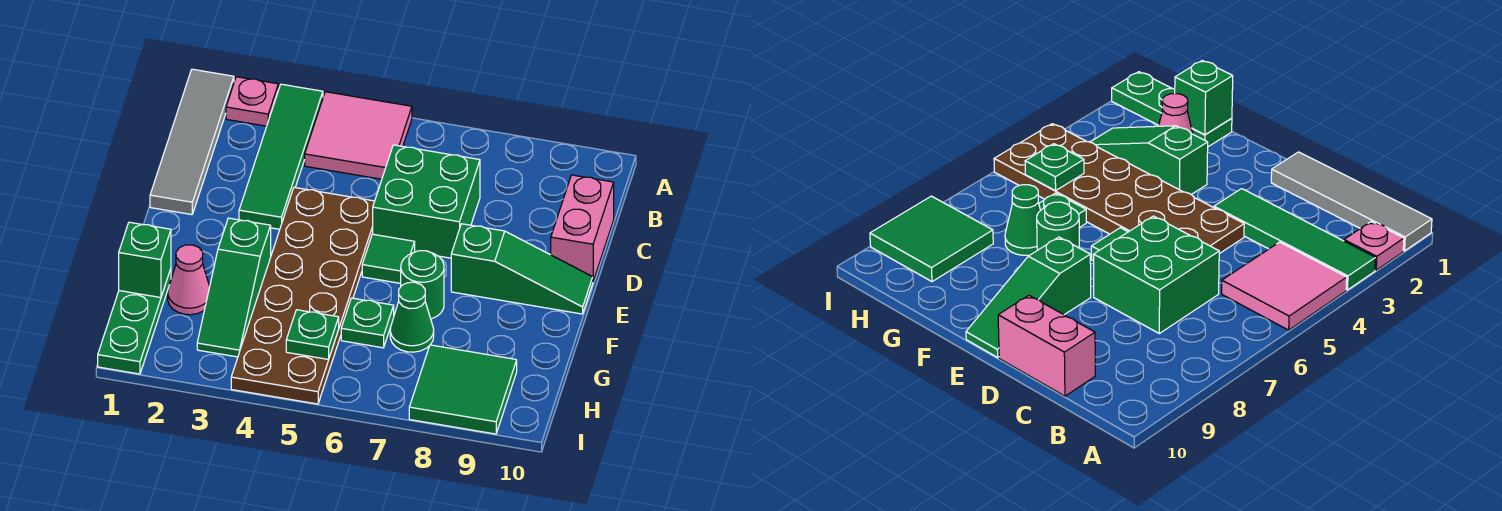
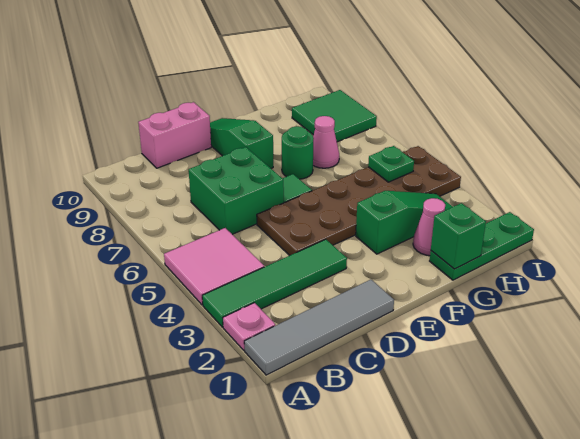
green 1x1 plate [341,298,394,348] -> none
green 1x1 cone [390,282,434,352] -> pink 1x1 cone [313,116,339,168]

